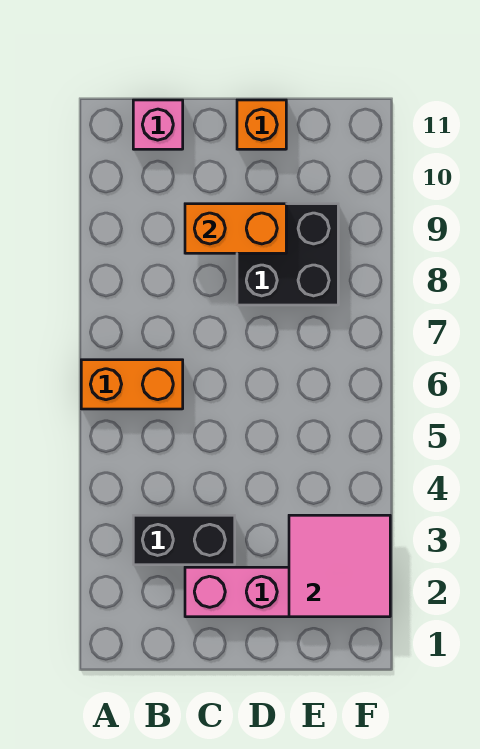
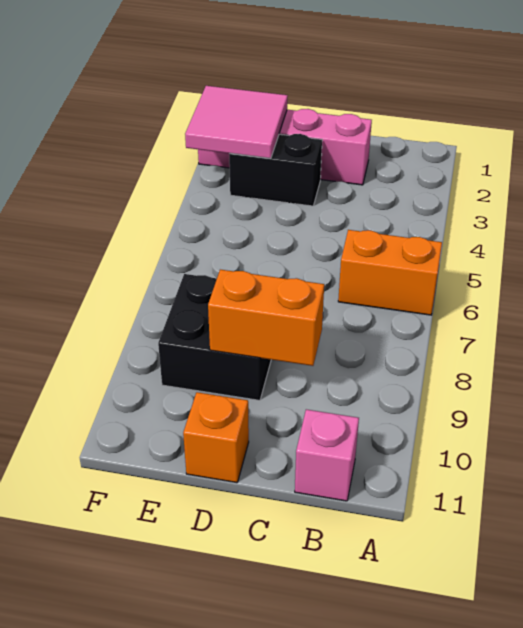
black 1x2 brick [133,515,235,565] -> black 1x2 brick moved to [229,134,322,206]

